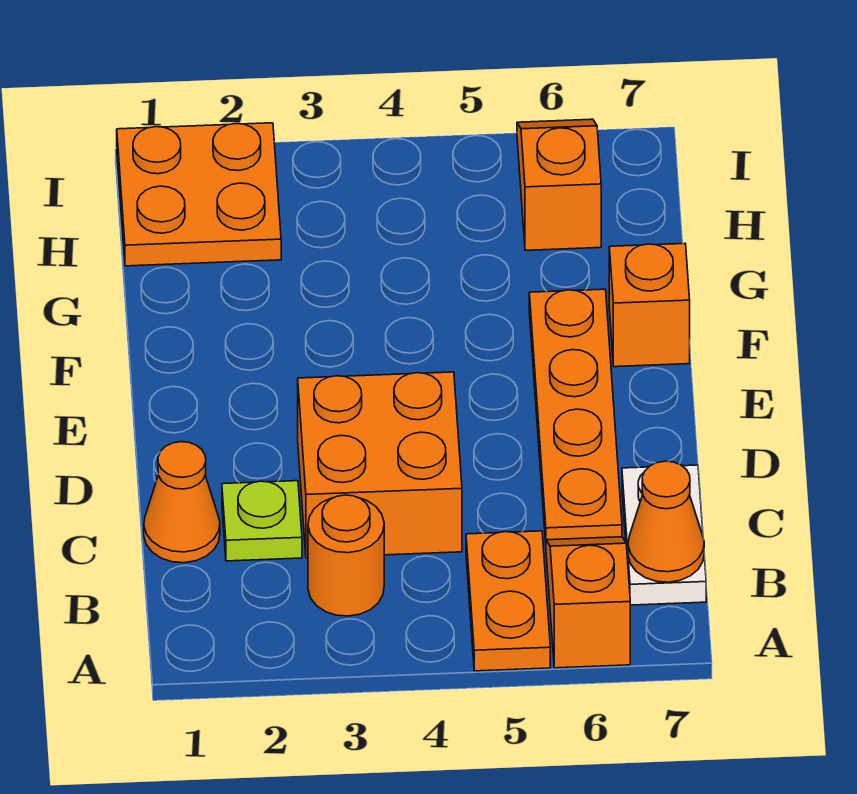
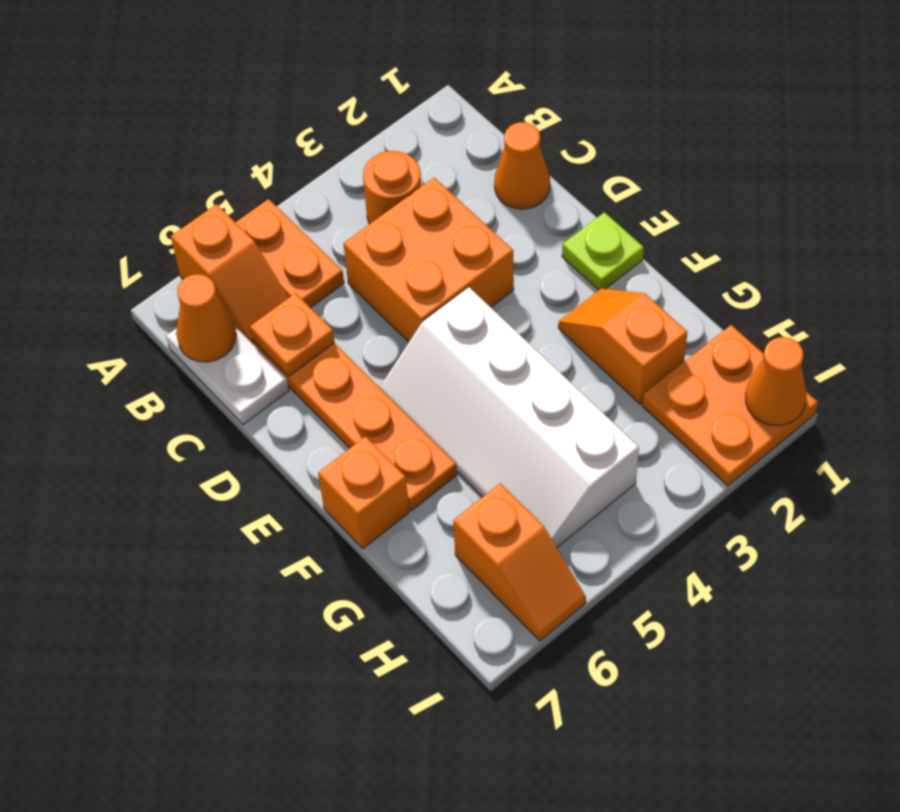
lime 1x1 plate [222,481,302,561] -> lime 1x1 plate moved to [562,212,644,290]
none -> orange 1x1 plate [250,293,334,376]
none -> white 2x4 slope [380,287,639,547]
none -> orange 1x2 slope [558,288,687,404]
none -> orange 1x1 cone [746,337,806,426]

